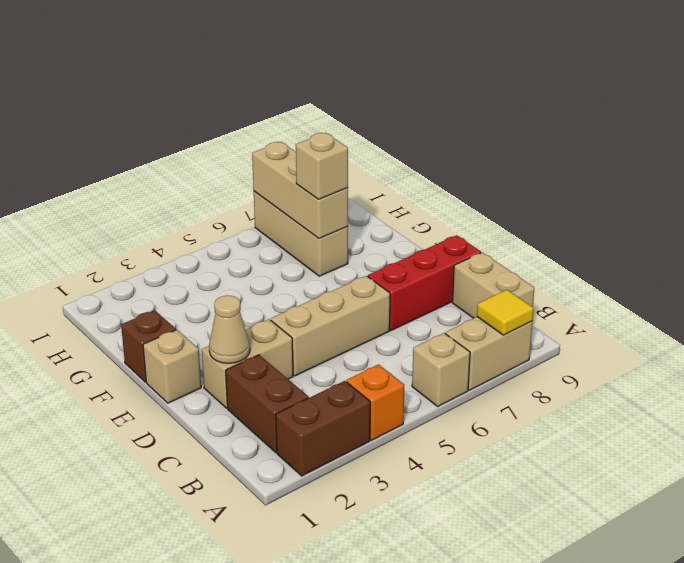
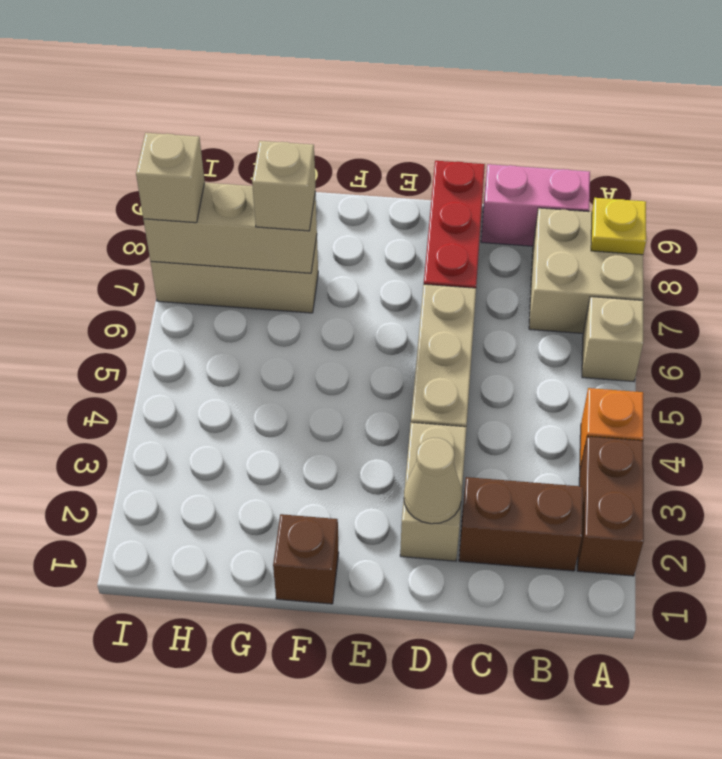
tan 1x2 brick [445,317,533,390] -> tan 2x2 brick [529,208,643,333]
yellow 1x1 tile [477,290,534,335] -> yellow 1x1 plate [591,198,646,255]
tan 1x2 brick [452,252,535,318] -> pink 1x2 brick [481,164,590,246]
tan 1x1 brick [143,330,201,403] -> tan 1x1 brick moved to [136,133,205,223]

